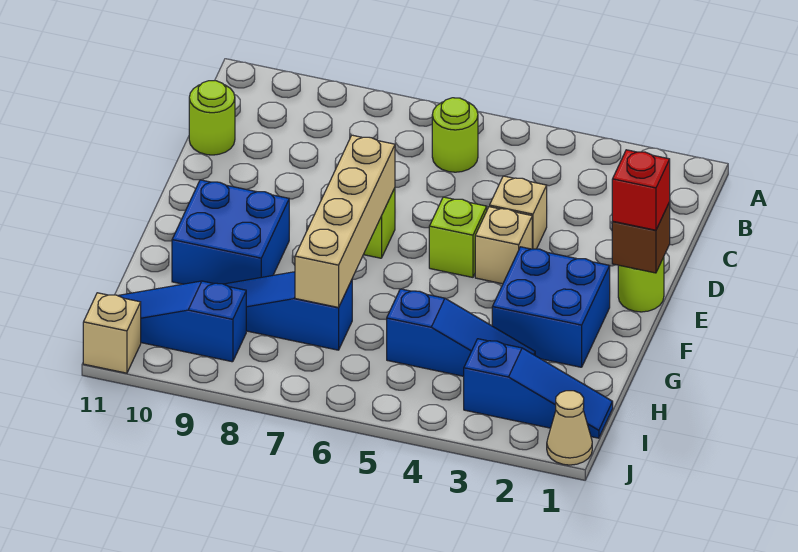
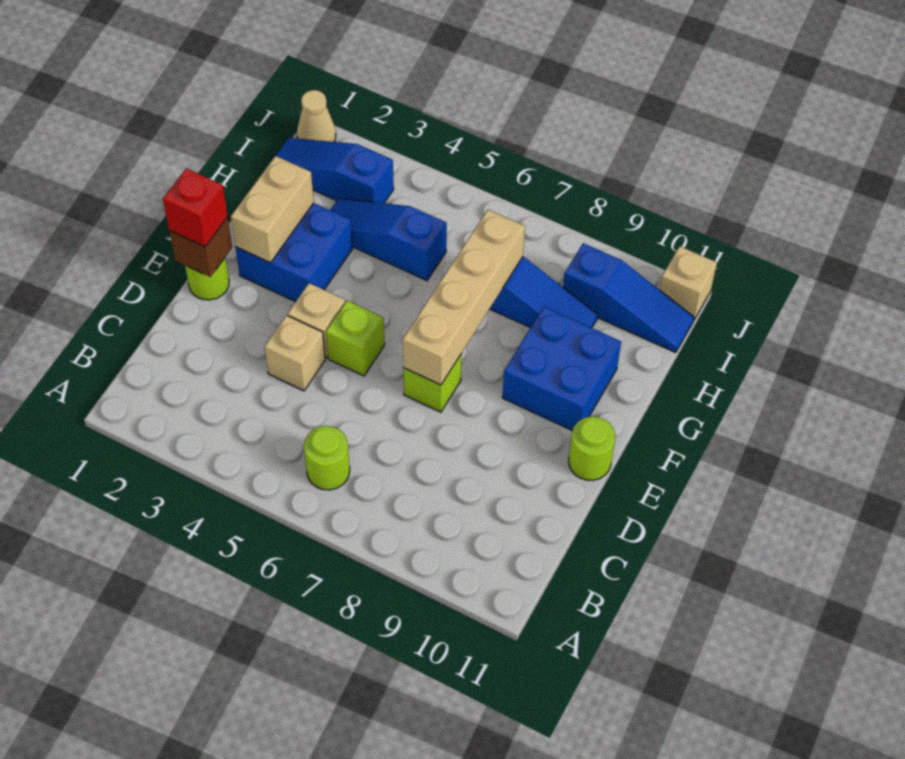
lime 1x1 round brick [189,81,235,155] -> lime 1x1 round brick moved to [569,417,615,480]
none -> tan 1x2 brick [231,156,314,263]

